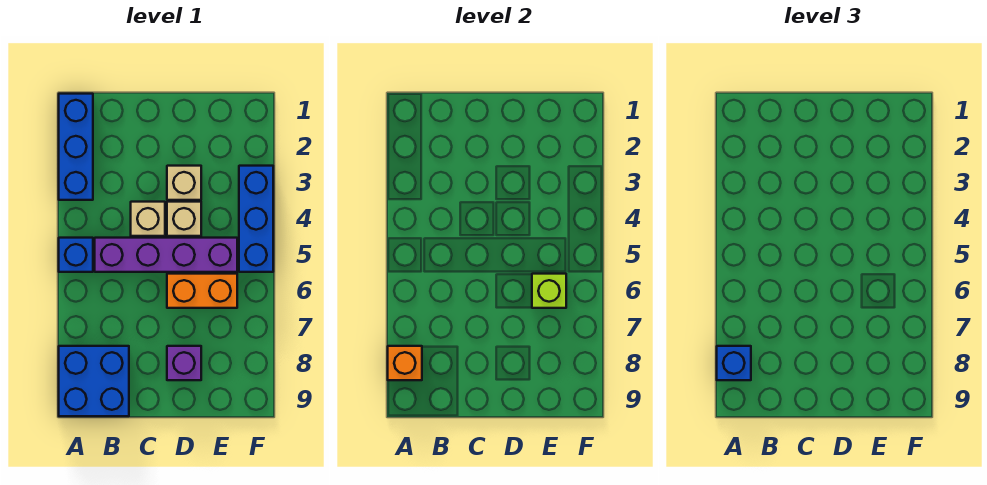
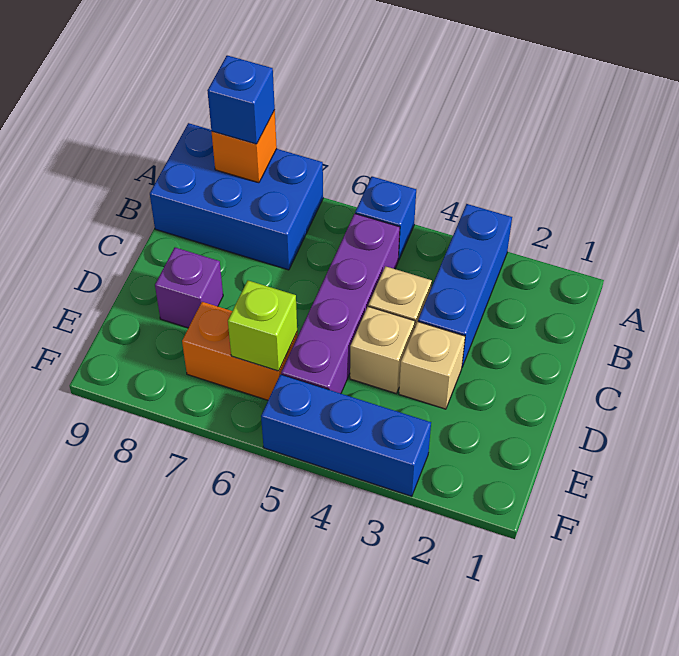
blue 1x3 brick [59,94,93,200] -> blue 1x3 brick turned to [418,204,512,367]
blue 2x2 brick [59,346,129,416] -> blue 2x3 brick [150,123,323,270]
orange 1x2 brick [167,274,237,308] -> orange 1x2 brick turned to [182,302,298,400]

